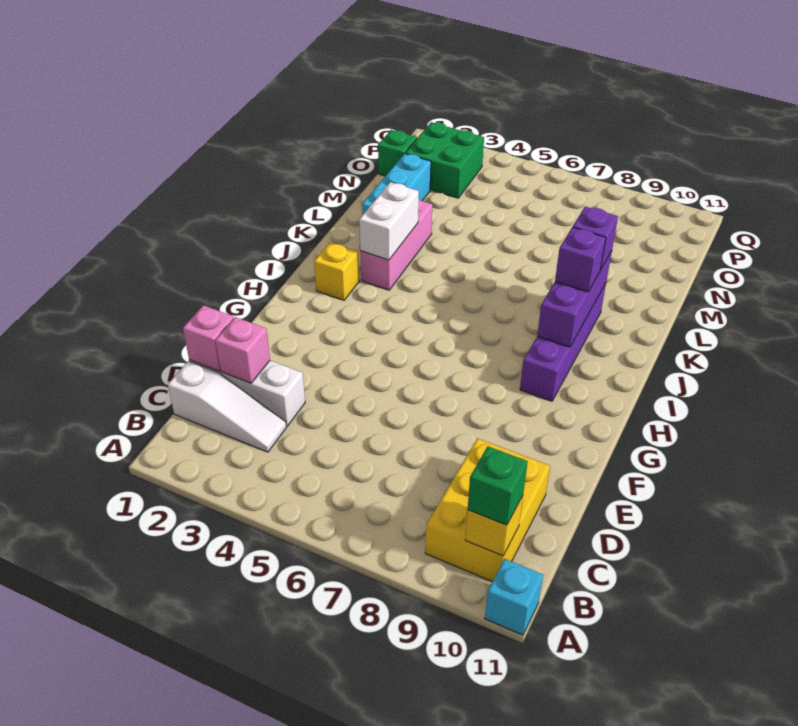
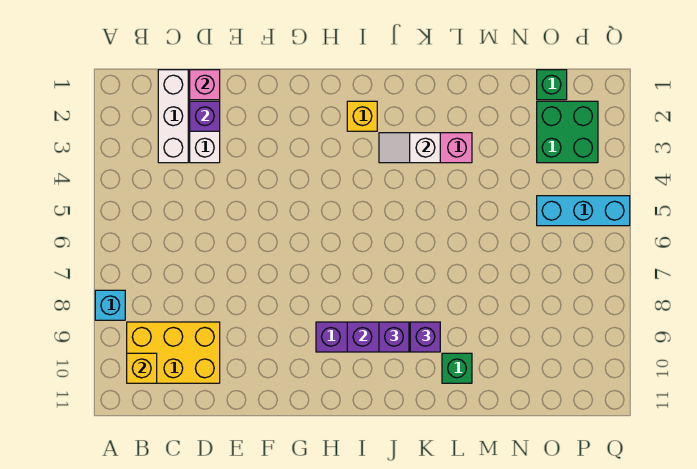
cyan 1x1 brick [485,559,543,635] -> cyan 1x1 brick moved to [95,290,125,320]
green 1x1 brick [468,446,528,525] -> green 1x1 brick moved to [442,353,472,383]
white 1x3 slope [168,361,287,452] -> white 1x3 brick [158,70,188,163]
pink 1x1 brick [215,317,270,383] -> purple 1x1 brick [190,101,220,131]
white 1x2 brick [359,182,419,260] -> white 1x2 slope [379,133,440,163]
cyan 1x3 brick [362,154,431,214] -> cyan 1x3 brick moved to [537,196,630,226]

